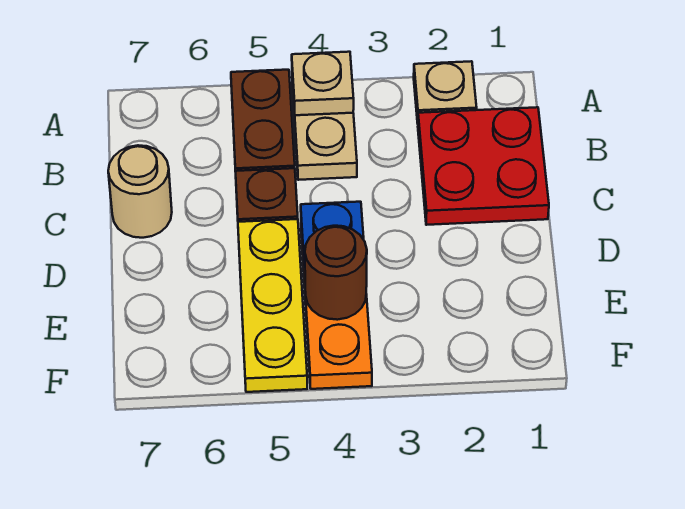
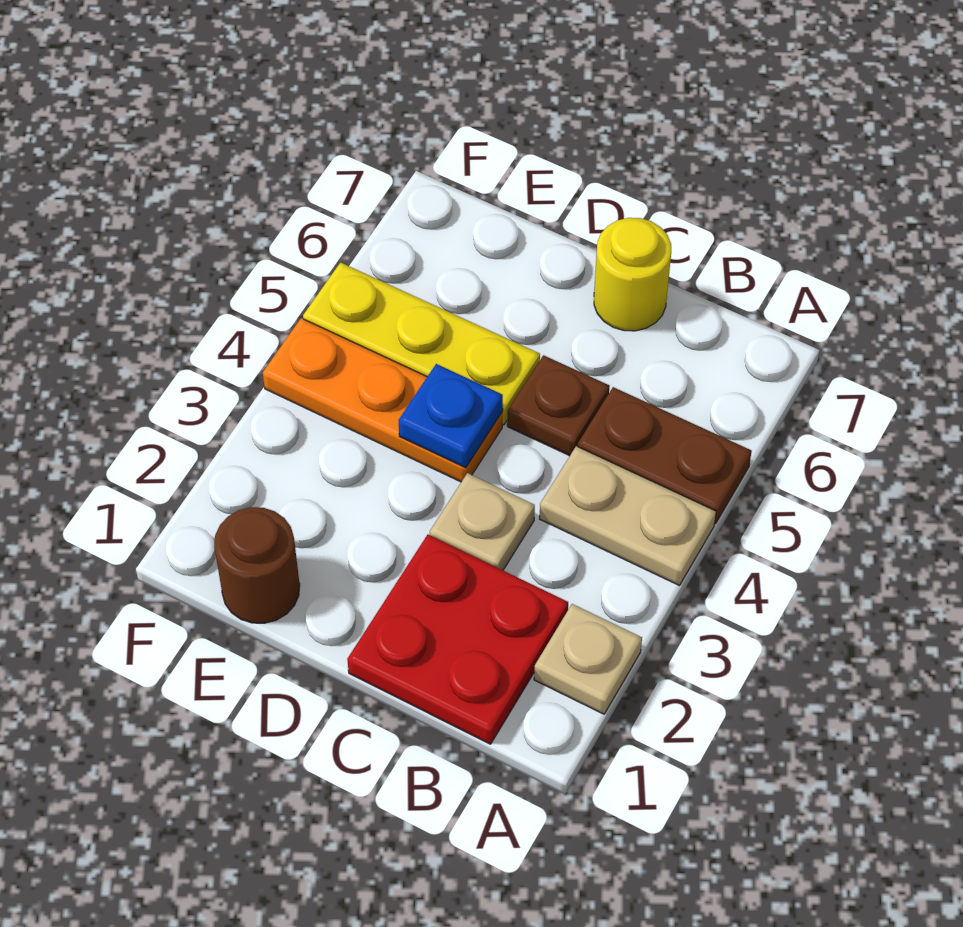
tan 1x1 plate [292,52,354,115] -> tan 1x1 plate moved to [430,473,535,570]
tan 1x1 round brick [108,145,172,238] -> yellow 1x1 round brick [594,218,671,331]
brown 1x1 round brick [305,226,367,320] -> brown 1x1 round brick moved to [214,507,300,623]

